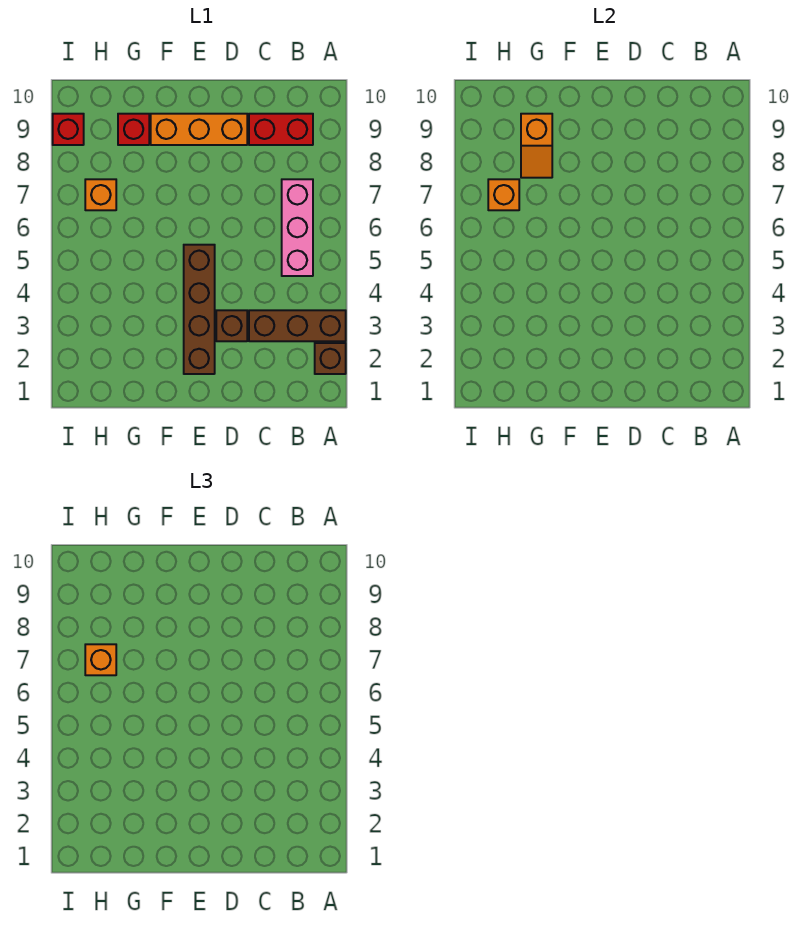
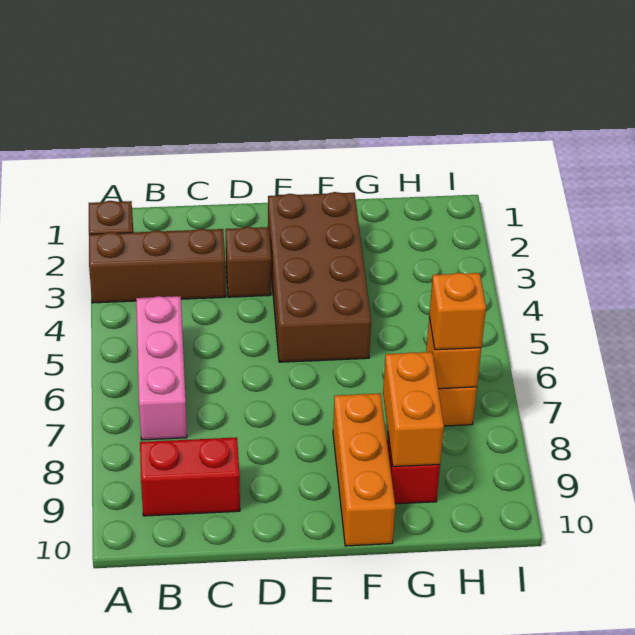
orange 1x3 brick [151,114,247,145] -> orange 1x3 brick turned to [333,393,395,546]
brown 1x4 brick [184,245,215,374] -> brown 2x4 brick [268,192,371,362]
orange 1x2 slope [521,114,552,178] -> orange 1x2 brick [383,352,444,467]
red 1x1 brick [53,114,84,145] -> none

